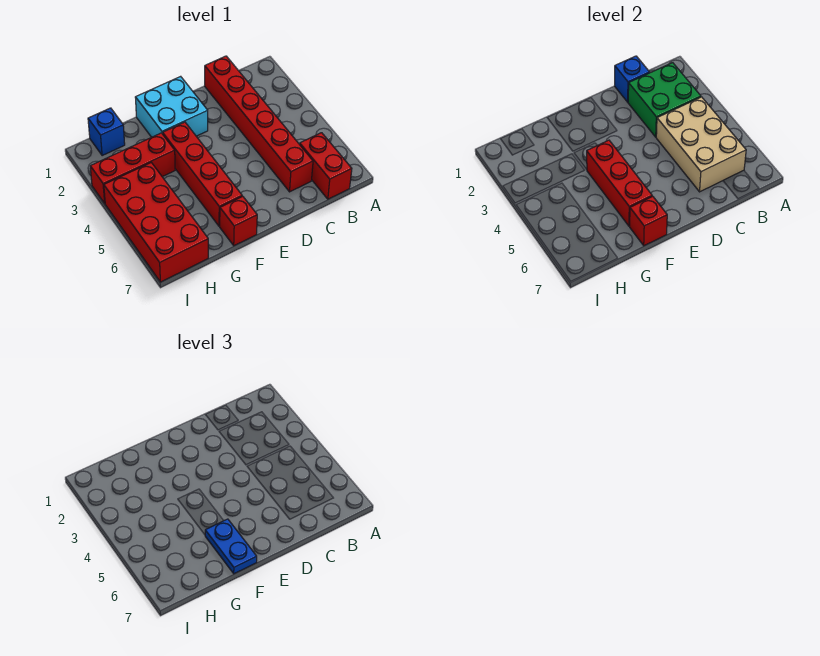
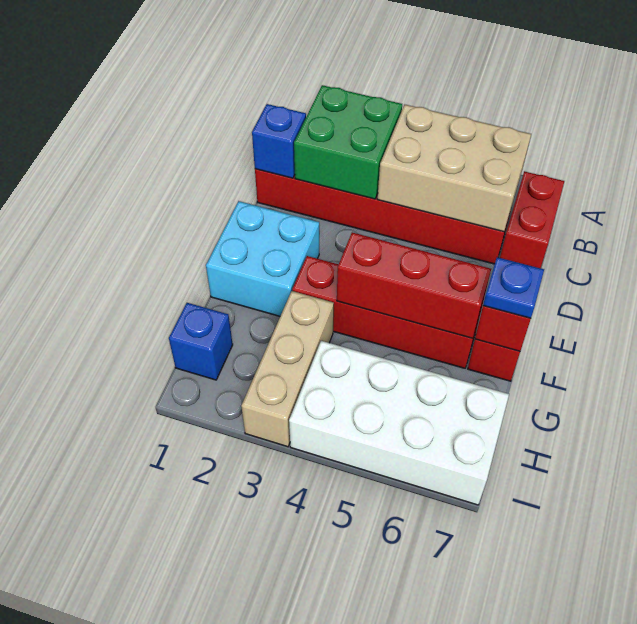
red 1x2 brick [300,133,352,199] -> red 1x2 brick turned to [500,171,564,268]
blue 1x2 plate [205,519,257,574] -> blue 1x1 plate [483,257,544,318]
red 1x3 brick [90,133,175,203] -> tan 1x3 brick [241,291,334,447]
red 2x4 brick [104,163,208,282] -> white 2x4 brick [289,341,509,505]

